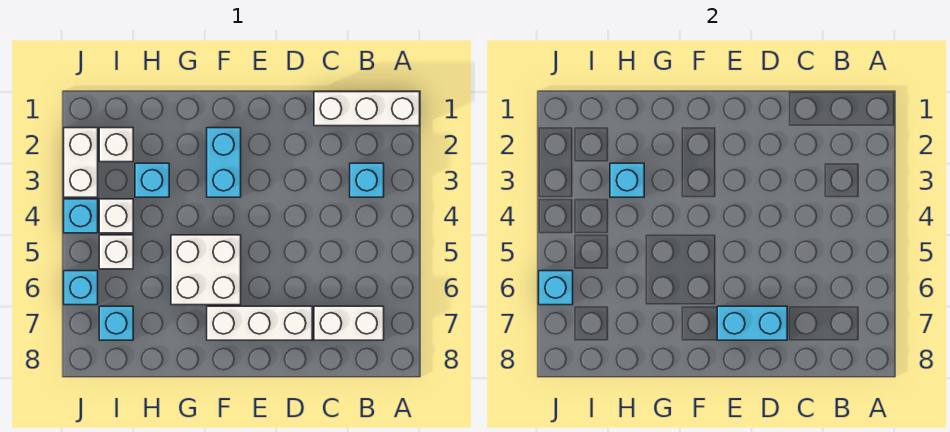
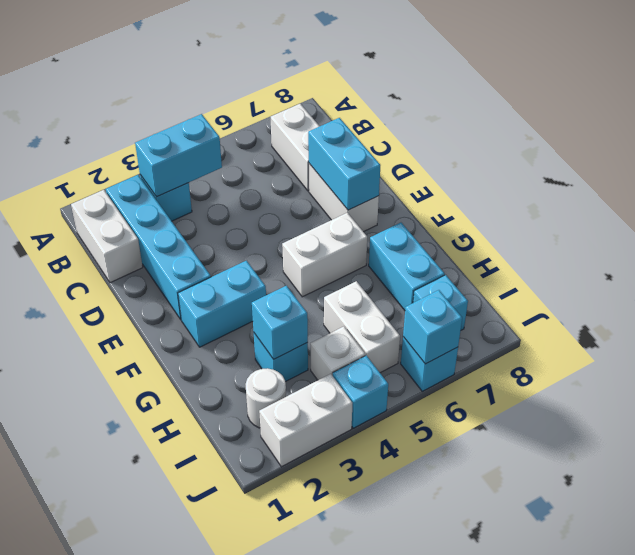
white 1x3 brick [314,92,420,126] -> white 1x2 brick [71,190,143,283]
none -> cyan 1x4 brick [106,175,211,319]
none -> cyan 1x2 brick [135,114,222,197]
white 1x3 brick [207,306,312,340] -> white 1x2 brick [309,164,379,232]
white 2x2 brick [171,235,241,305] -> white 1x2 brick [282,213,367,297]
none -> cyan 1x2 brick [369,223,445,310]
white 1x1 brick [99,128,133,162] -> white 1x1 round brick [246,368,286,428]
white 1x1 brick [99,235,133,269] -> white 1x2 brick [324,281,400,373]

